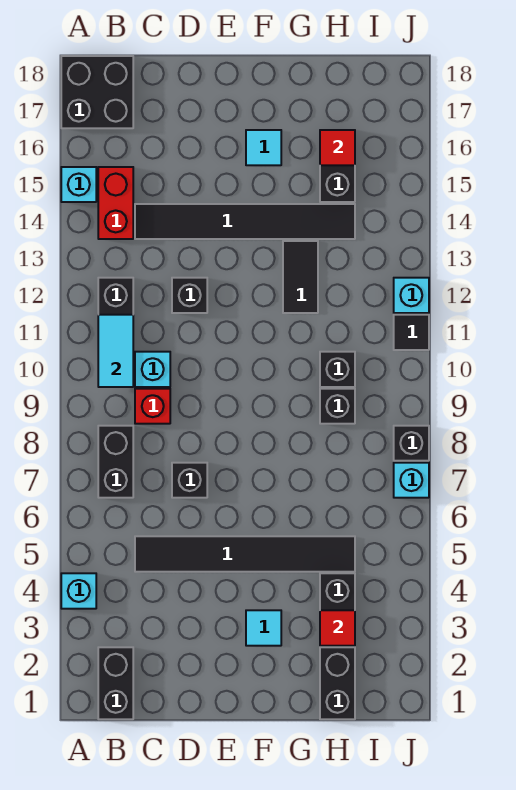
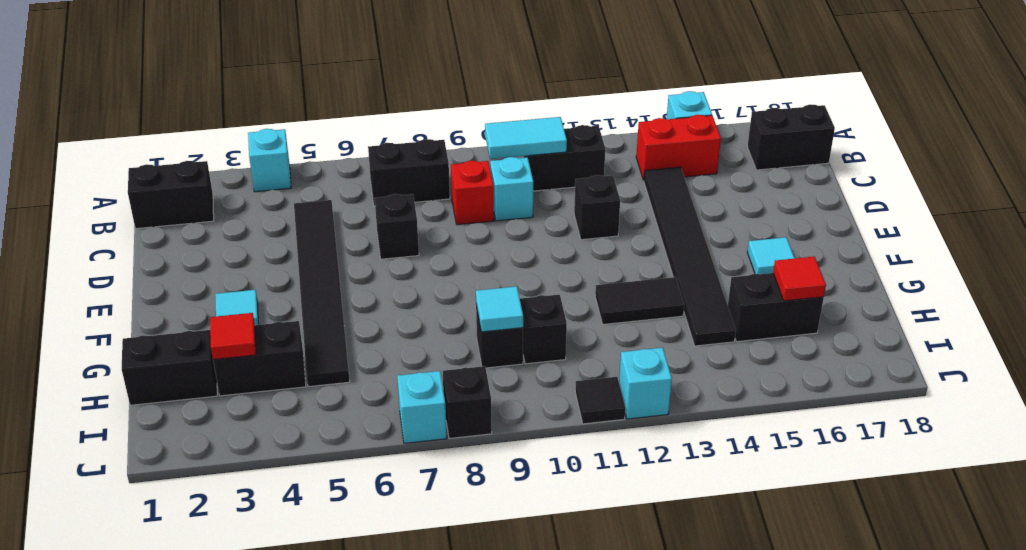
black 2x2 brick [61,56,133,128] -> black 1x2 brick [748,104,835,170]
none -> cyan 1x1 tile [476,286,523,332]

